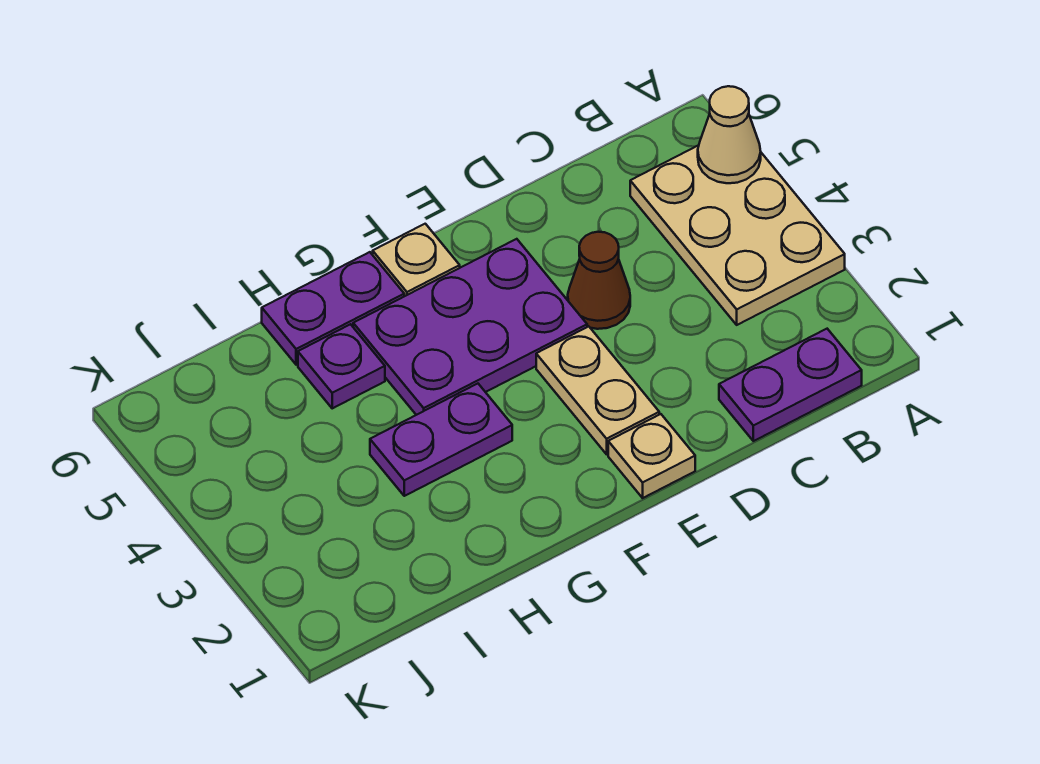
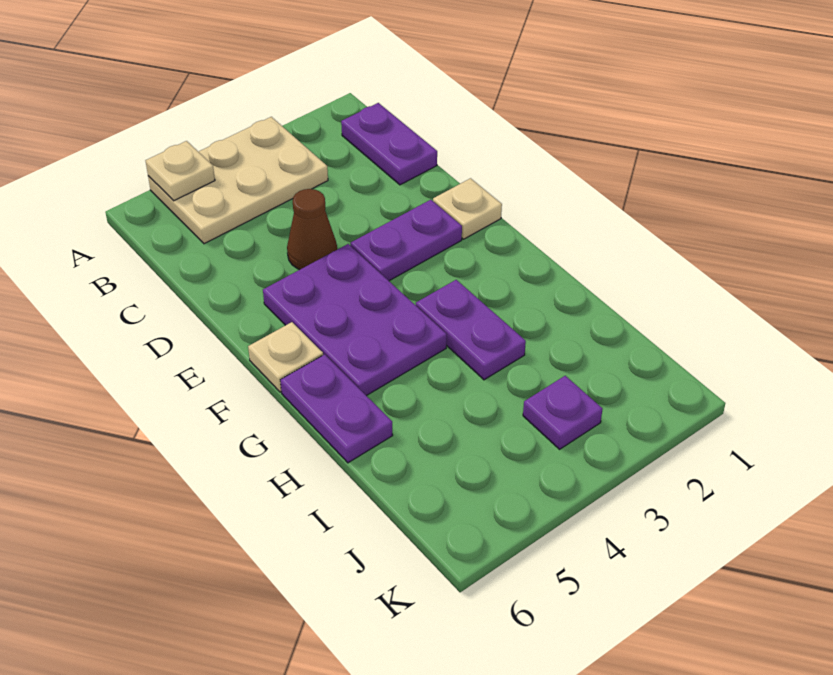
tan 1x1 cone [698,86,761,183] -> tan 1x1 plate [146,141,215,201]
tan 1x2 plate [536,326,659,454] -> purple 1x2 plate [350,200,462,281]
purple 1x1 plate [298,324,385,408] -> purple 1x1 plate moved to [523,376,602,449]

